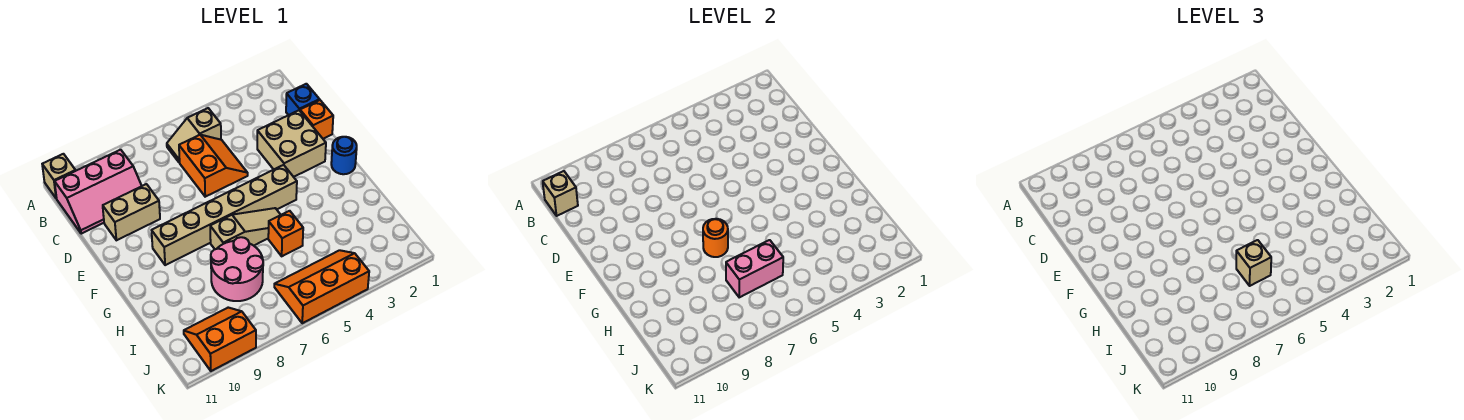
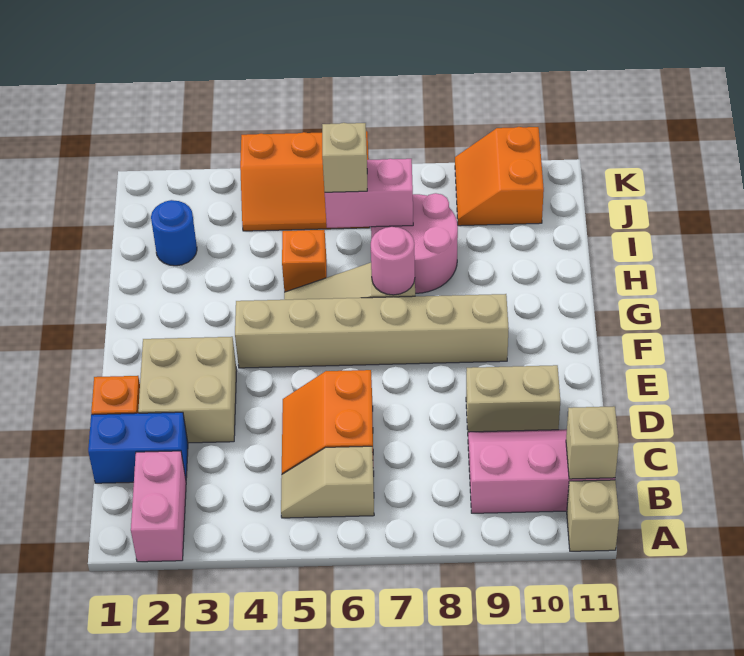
none -> pink 1x2 brick [131,451,186,562]
tan 1x2 slope [167,108,221,163] -> tan 1x2 slope turned to [281,446,374,518]
blue 1x1 brick [286,84,320,115] -> blue 1x2 brick [88,412,188,483]
blue 1x1 round brick [331,137,357,174] -> blue 1x1 round brick moved to [151,200,197,266]
orange 1x1 round brick [703,219,728,257] -> pink 1x1 round brick [371,227,415,295]
orange 2x2 slope [184,308,256,371] -> orange 2x2 slope turned to [455,127,544,226]

